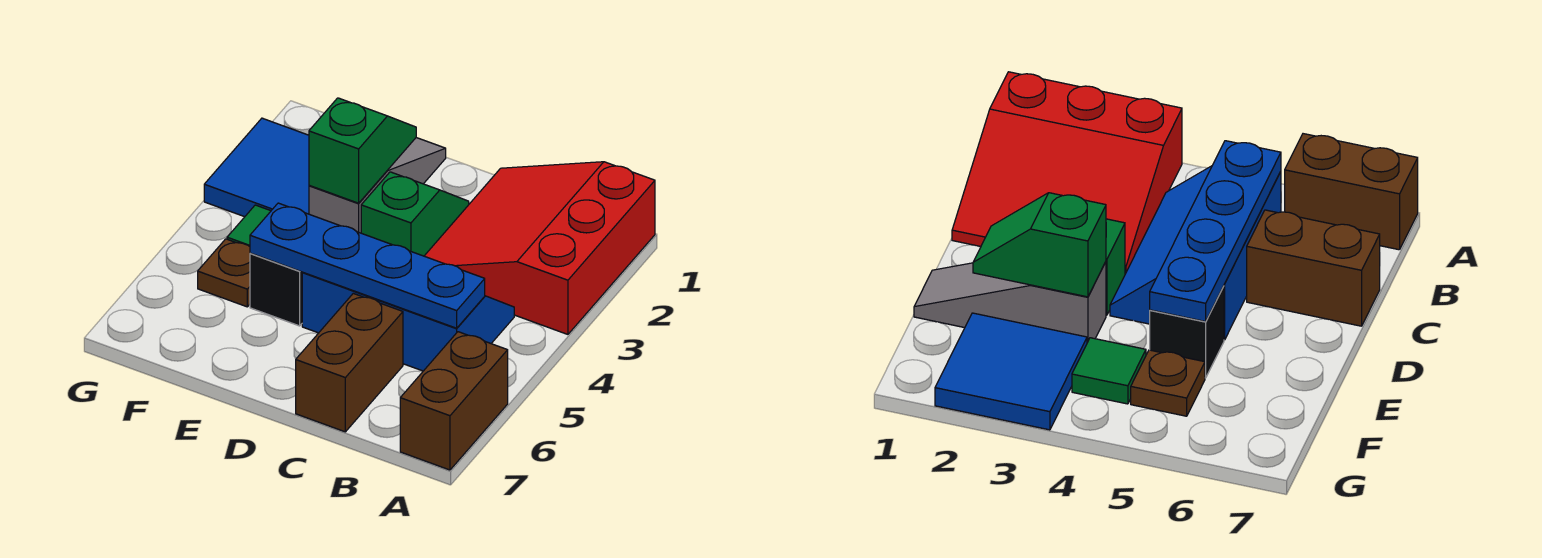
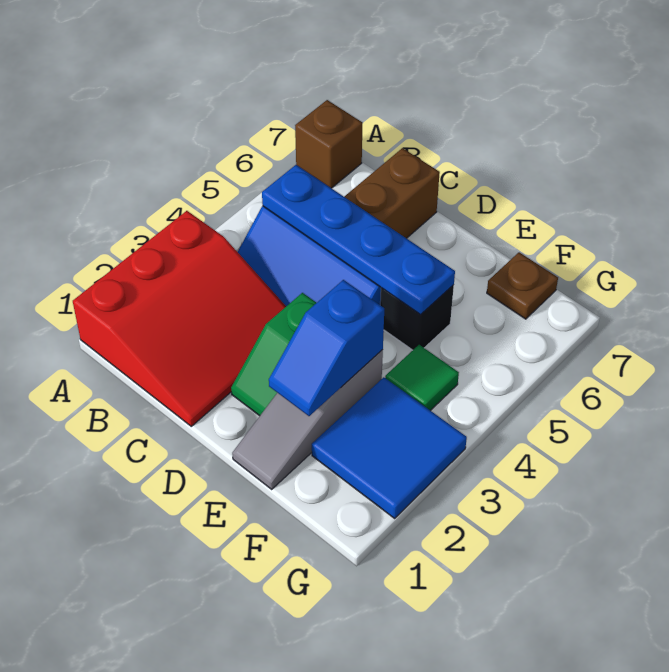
brown 1x2 brick [400,332,508,470] -> brown 1x1 brick [295,100,362,188]
green 1x2 slope [309,98,416,203] -> blue 1x2 slope [269,280,384,416]
brown 1x1 plate [198,239,250,307] -> brown 1x1 plate moved to [487,252,558,319]

